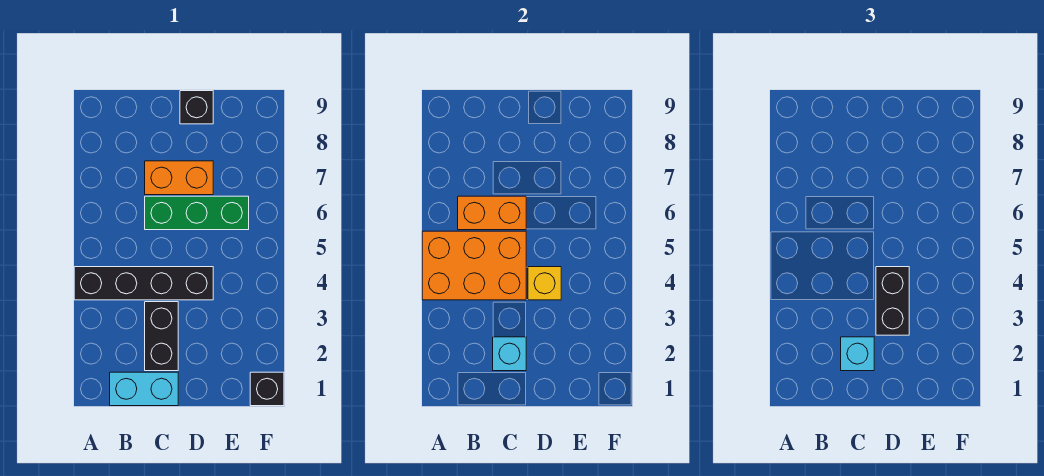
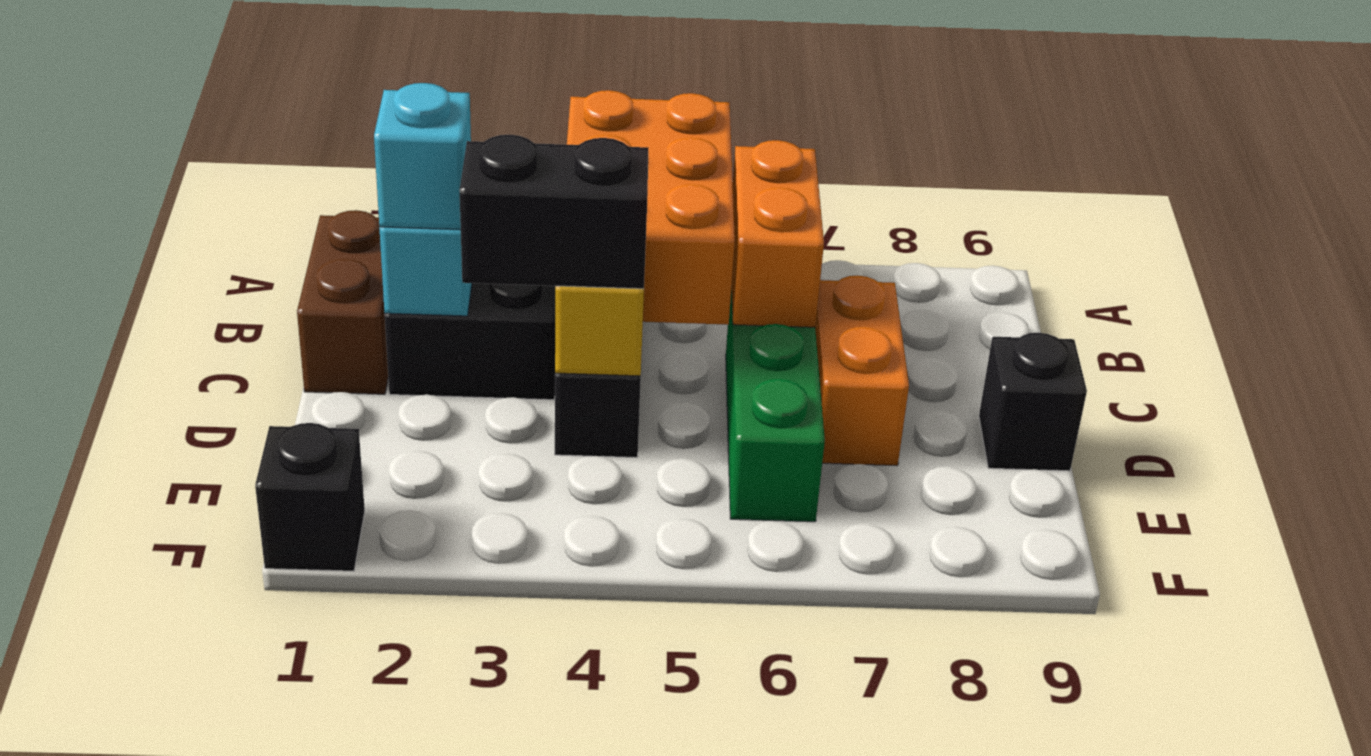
cyan 1x2 brick [110,372,178,406] -> brown 1x2 brick [297,210,388,394]

